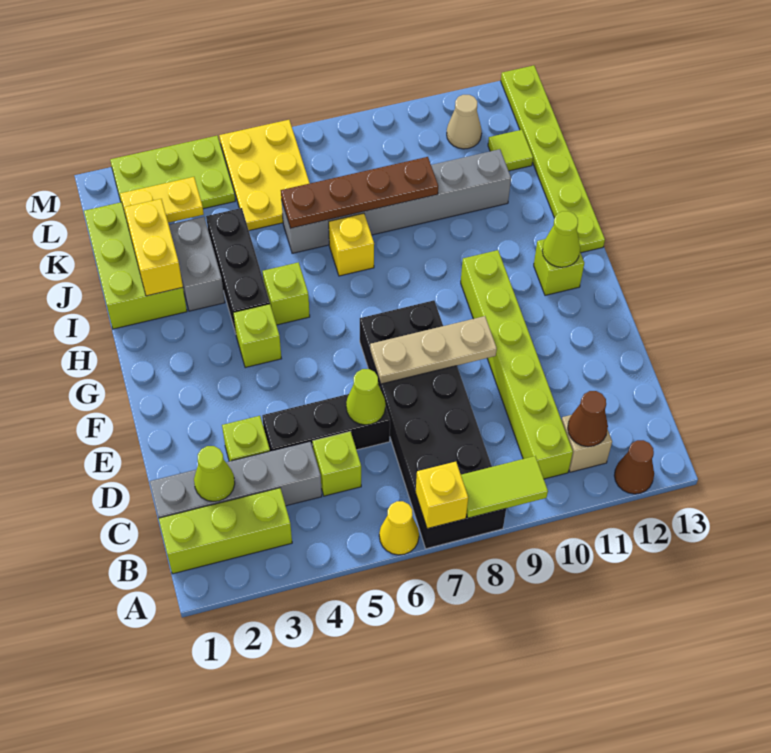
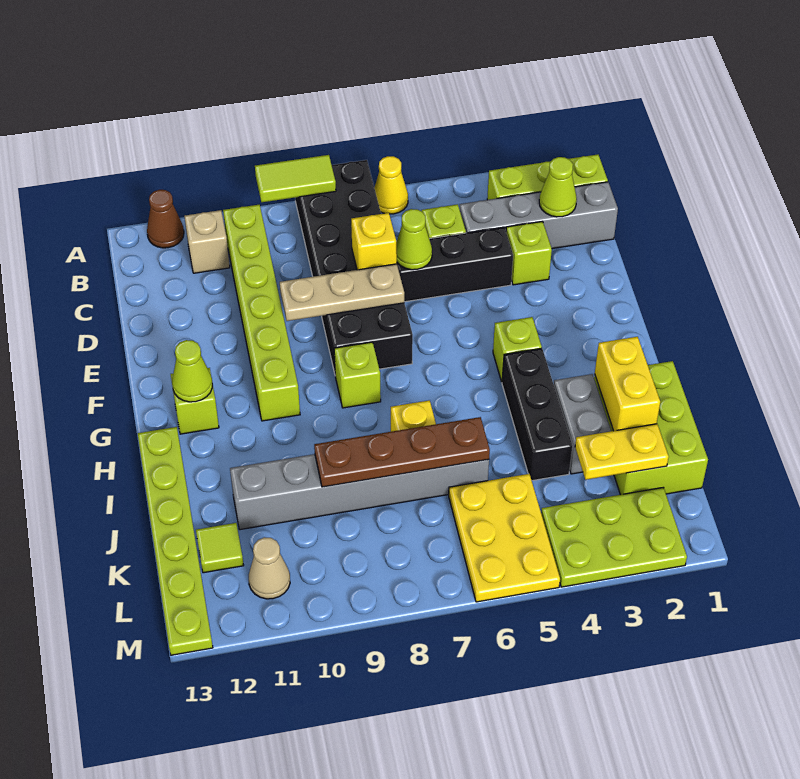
yellow 1x1 brick [416,462,468,529] -> yellow 1x1 brick moved to [351,213,397,270]
brown 1x1 cone [568,391,608,447] -> none
lime 1x1 brick [263,262,310,325] -> lime 1x1 brick moved to [334,342,381,408]

